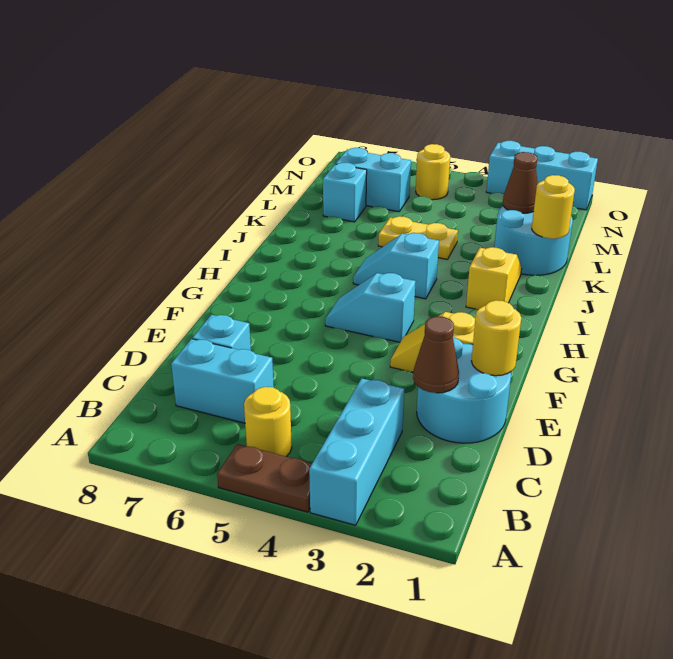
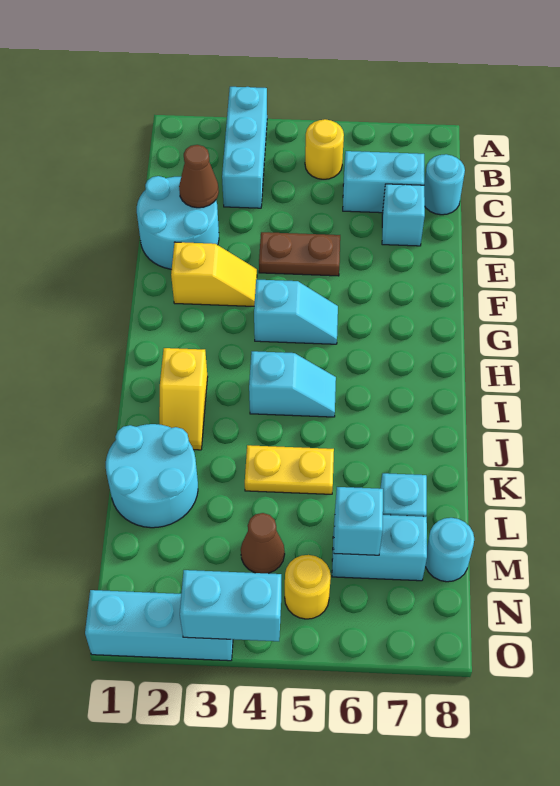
brown 1x2 plate [217,444,312,512] -> brown 1x2 plate moved to [259,232,340,276]
none -> cyan 1x1 round brick [424,154,465,215]
yellow 1x1 round brick [471,300,521,376] -> none
yellow 1x1 round brick [532,175,575,239] -> none
brown 1x1 cone [503,152,538,213] -> brown 1x1 cone moved to [241,513,285,573]
none -> cyan 1x1 brick [334,487,383,555]
none -> cyan 1x1 round brick [425,518,474,582]
none -> cyan 1x2 brick [180,570,281,641]

